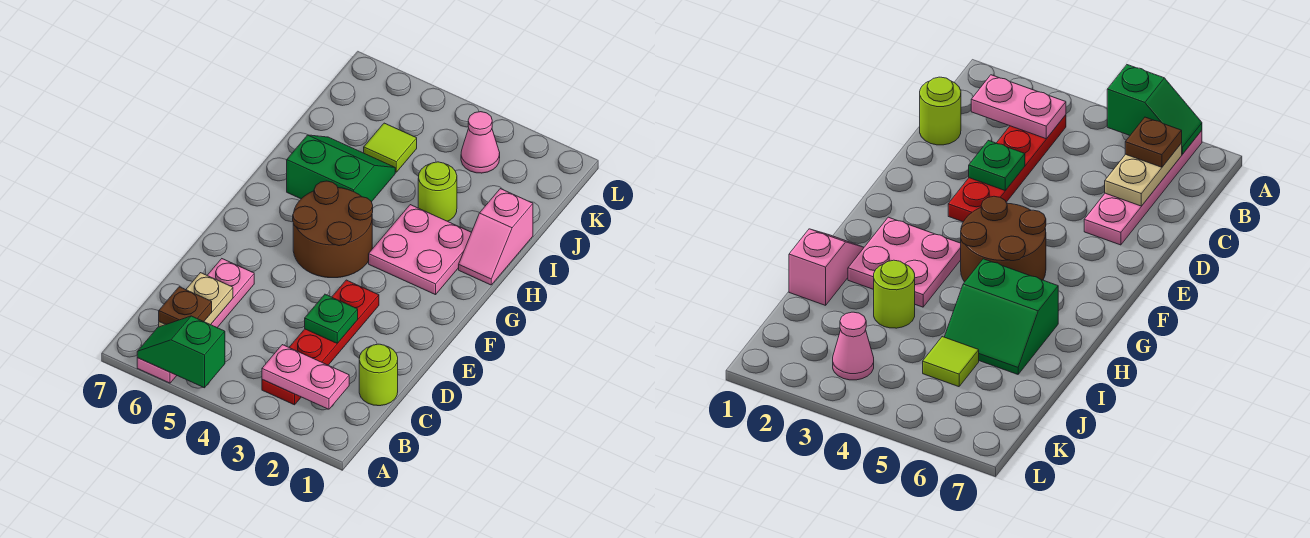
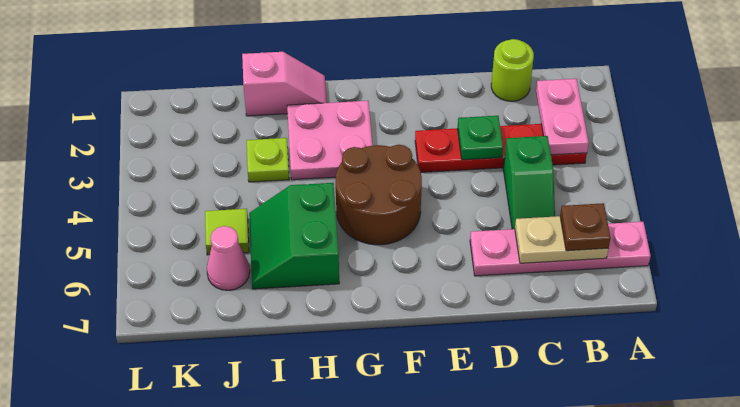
green 1x2 slope [137,316,225,388] -> green 1x2 slope moved to [503,136,555,229]
lime 1x1 round brick [418,162,457,221] -> lime 1x1 plate [247,138,289,182]
pink 1x1 cone [461,112,500,173] -> pink 1x1 cone moved to [207,226,250,290]

